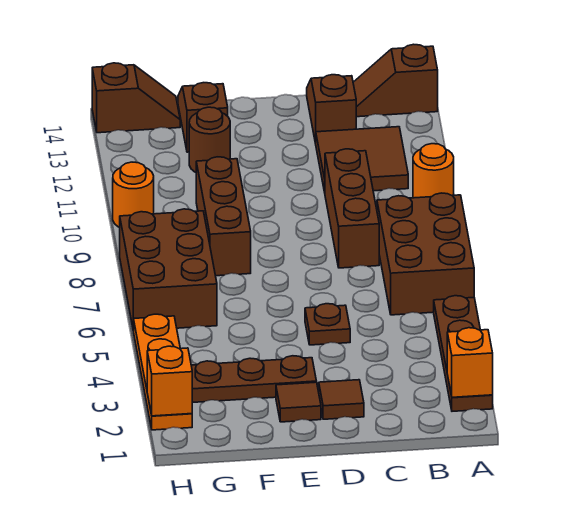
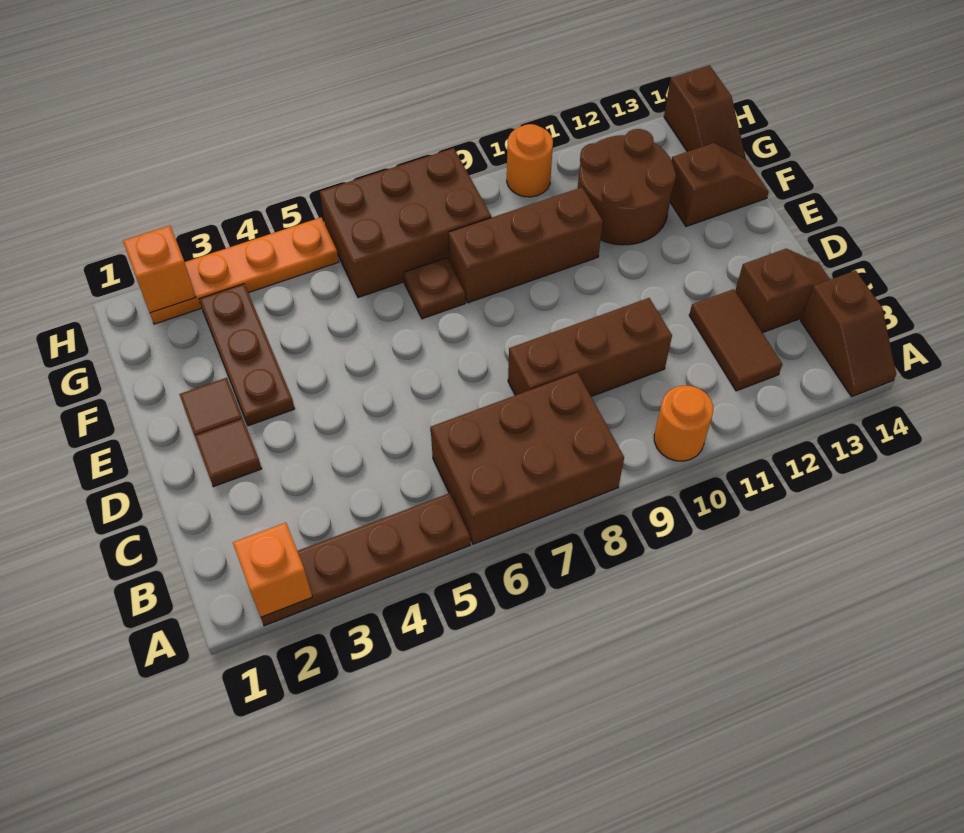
brown 1x2 slope [353,44,438,117] -> brown 1x2 slope turned to [801,270,896,397]
brown 2x2 tile [316,127,408,192] -> brown 1x2 tile [689,289,782,391]
brown 1x1 plate [305,304,350,345] -> brown 1x1 plate moved to [404,258,465,319]
brown 1x1 round brick [189,107,230,172] -> brown 2x2 round brick [578,129,676,245]

